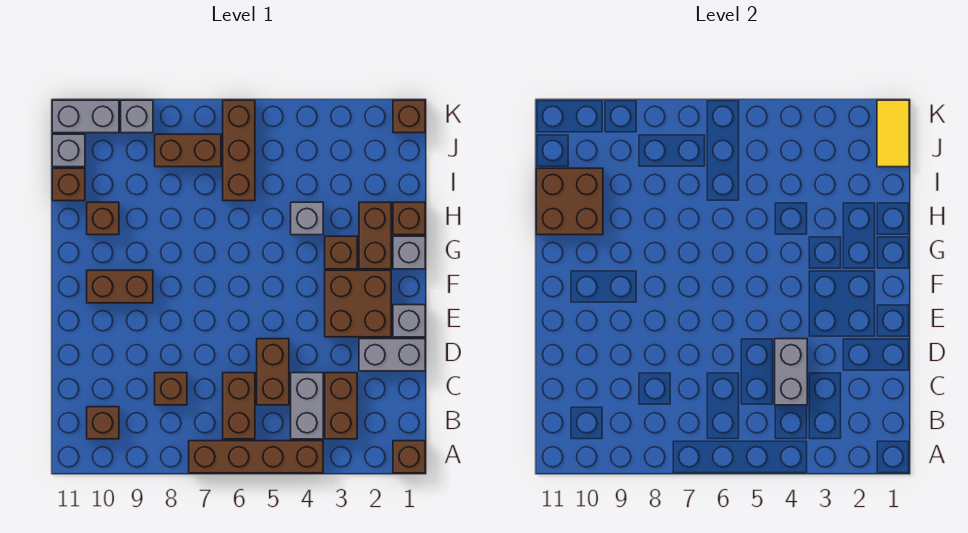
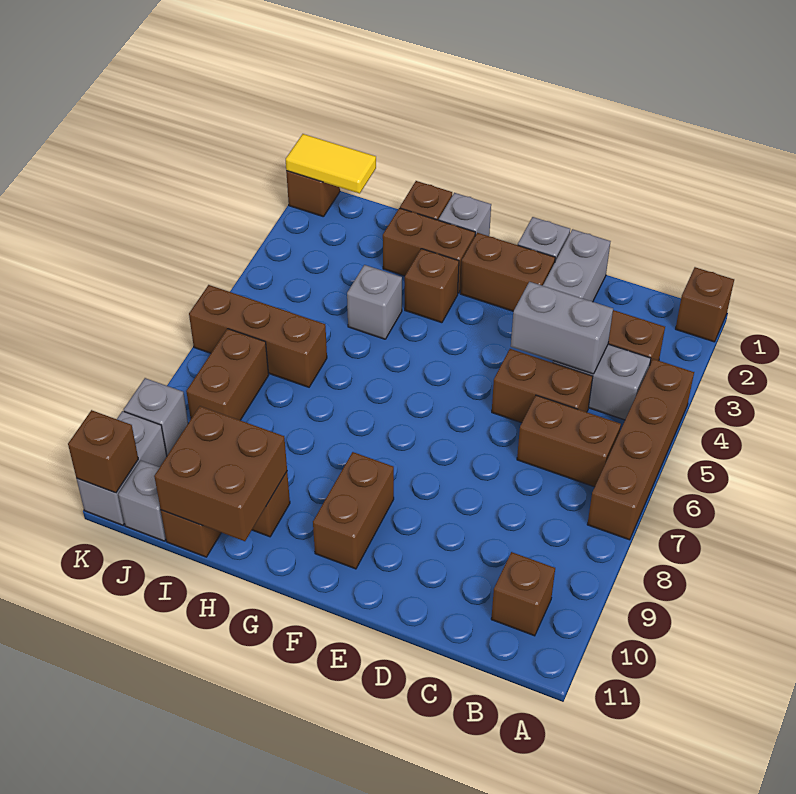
brown 1x1 brick [155,373,187,405] -> brown 1x1 brick moved to [68,410,138,493]
brown 2x2 brick [325,270,391,337] -> brown 1x2 brick [460,233,555,311]

